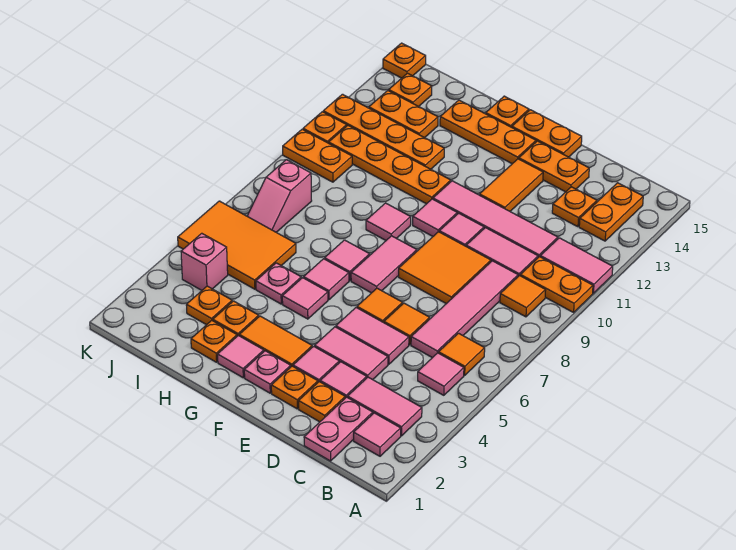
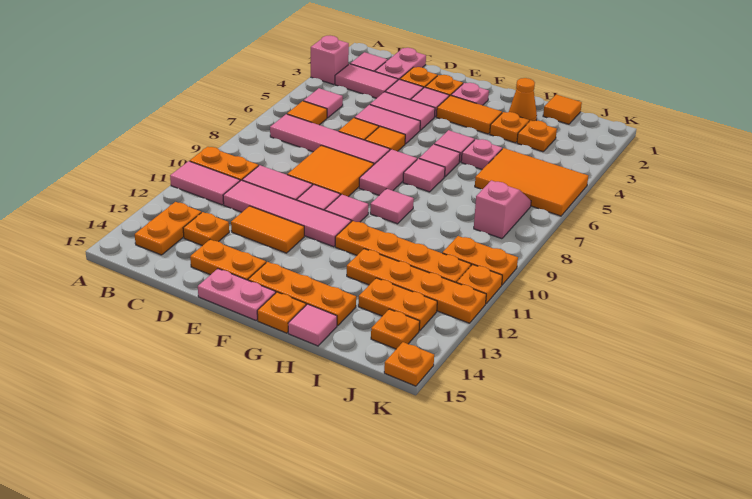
orange 1x1 tile [500,276,546,317] -> orange 1x1 tile moved to [543,94,582,124]
pink 1x4 tile [411,261,518,358] -> pink 1x4 tile turned to [270,114,390,164]
orange 1x2 tile [480,159,543,211] -> orange 1x2 tile turned to [231,206,304,253]
orange 1x2 plate [512,110,582,157] -> pink 1x2 plate [198,269,276,320]
pink 1x1 tile [218,336,264,378] -> pink 1x1 tile moved to [288,304,337,346]
orange 1x1 plate [191,320,237,362] -> orange 1x1 cone [509,78,537,121]
pink 1x1 brick [181,233,228,290] -> pink 1x1 brick moved to [311,36,349,85]

